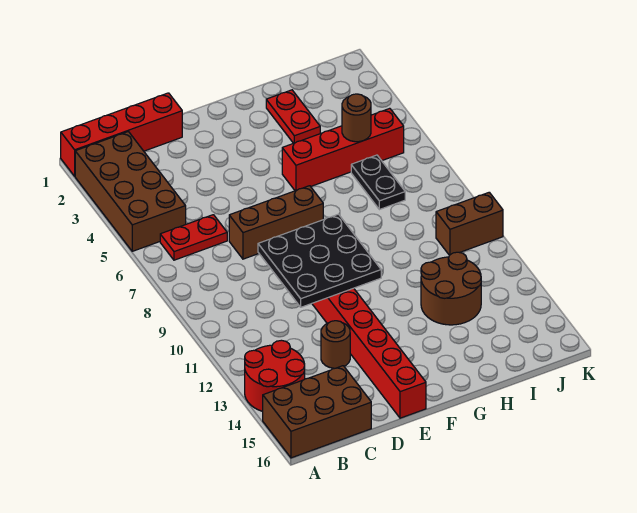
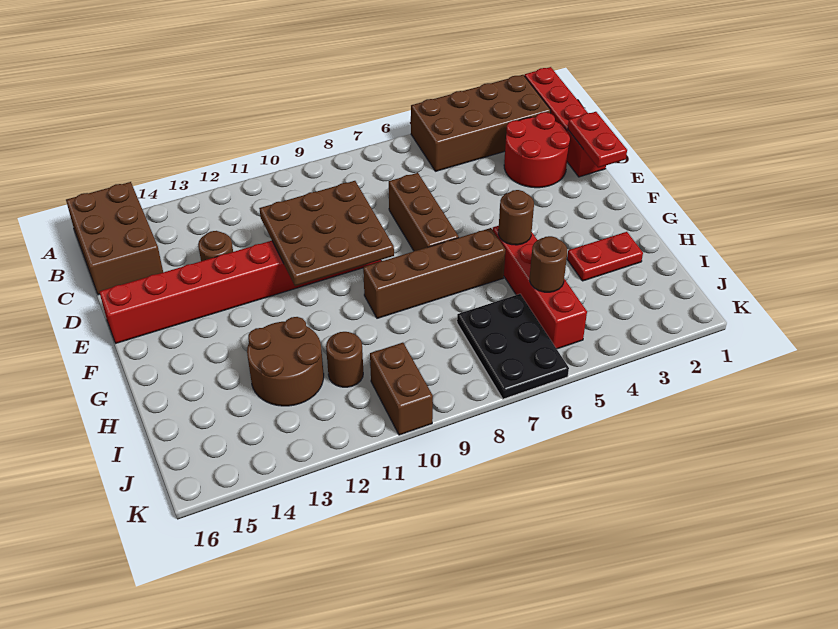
red 2x2 round brick [245,340,305,411] -> red 2x2 round brick moved to [504,112,570,188]
red 1x2 plate [160,215,227,260] -> red 1x2 plate moved to [568,112,627,168]
black 3x3 plate [258,214,381,307] -> brown 3x3 plate [259,181,394,286]
none -> brown 1x1 round brick [498,190,534,245]
none -> brown 1x4 brick [363,228,505,318]
black 1x2 plate [351,155,405,210] -> black 2x3 plate [457,294,569,399]
none -> brown 1x1 round brick [326,332,363,387]

